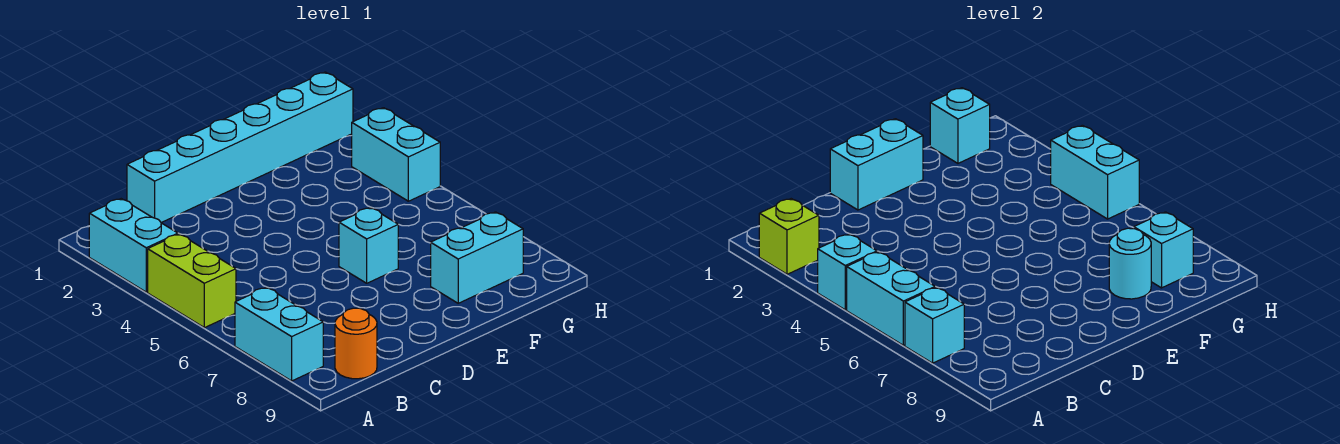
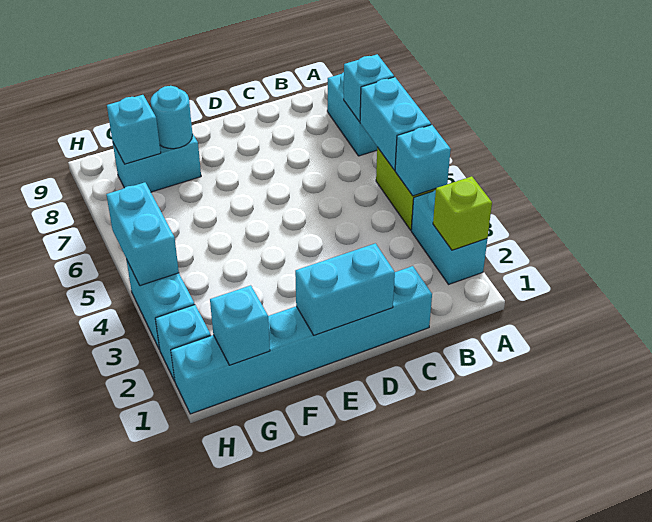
orange 1x1 round brick [335,308,377,379] -> none
cyan 1x1 brick [339,208,398,283] -> cyan 1x1 brick moved to [155,305,211,381]

